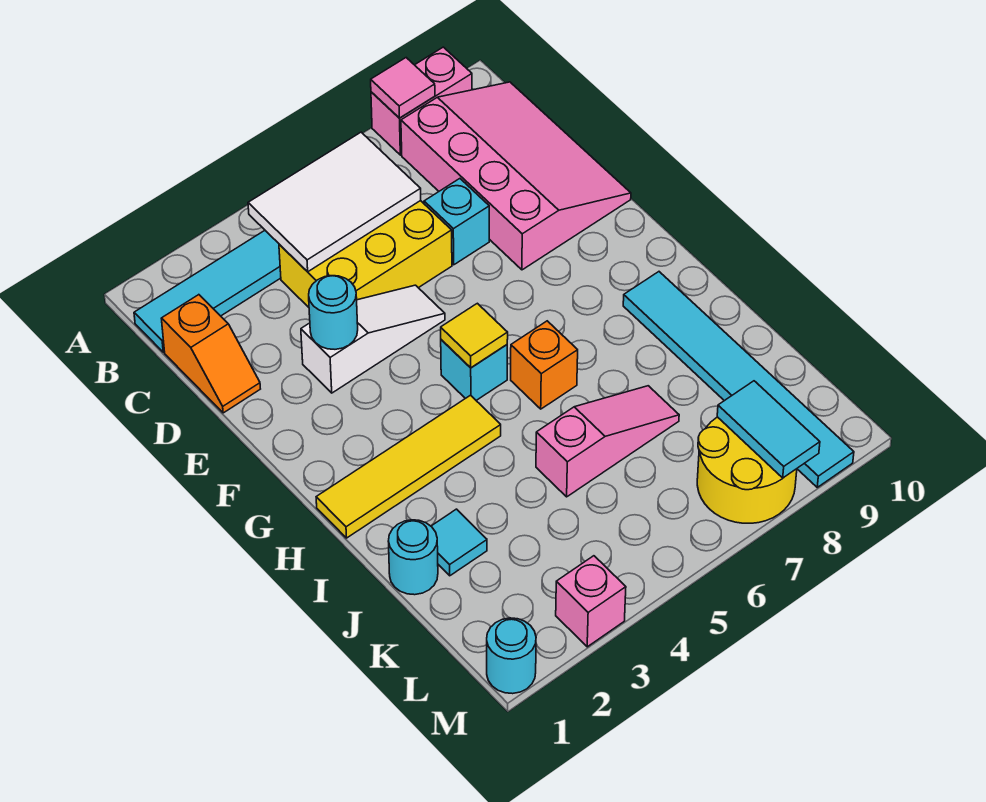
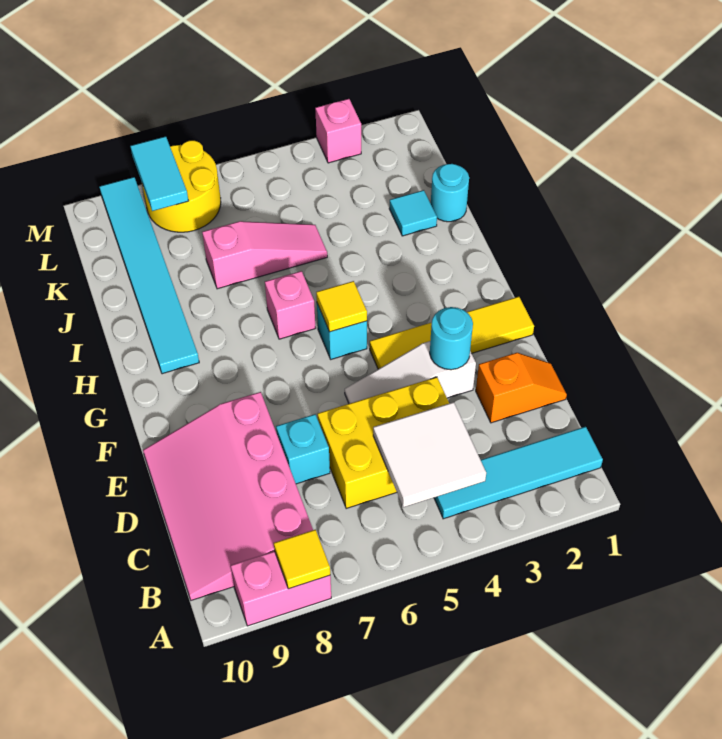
pink 1x1 tile [371,58,435,118] -> yellow 1x1 tile [274,530,330,589]
white 2x3 tile [248,132,421,272] -> white 2x2 tile [373,402,486,507]
orange 1x2 slope [161,295,260,413] -> orange 1x2 slope turned to [476,353,567,423]
yellow 1x4 tile [316,395,501,538] -> yellow 1x4 tile moved to [370,297,534,369]
orange 1x1 brick [511,321,578,409] -> pink 1x1 brick [265,271,315,339]
pink 1x3 slope [536,386,679,497] -> pink 1x3 slope turned to [202,221,327,289]
cyan 1x1 round brick [487,618,536,694] -> none

